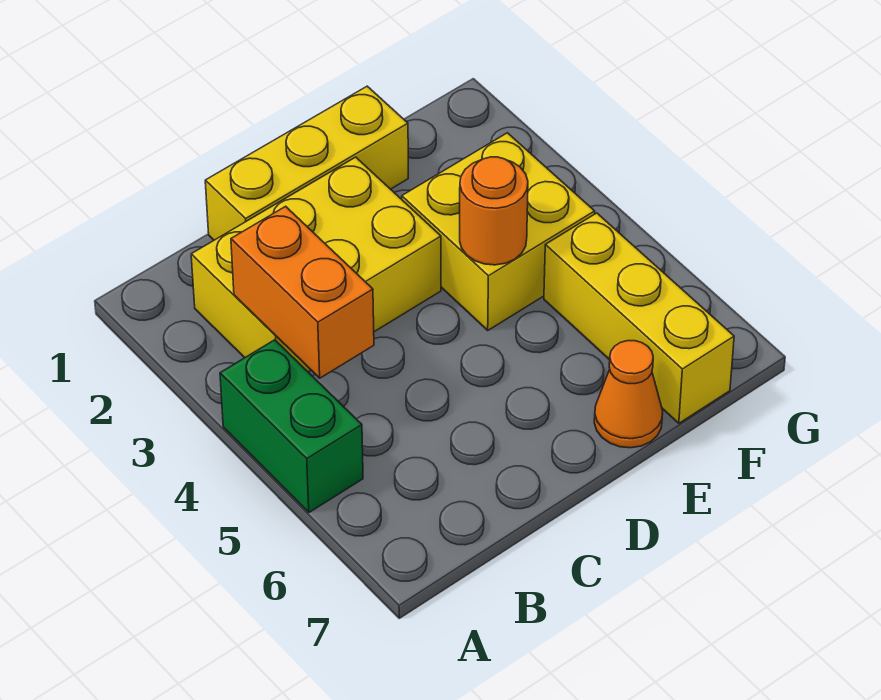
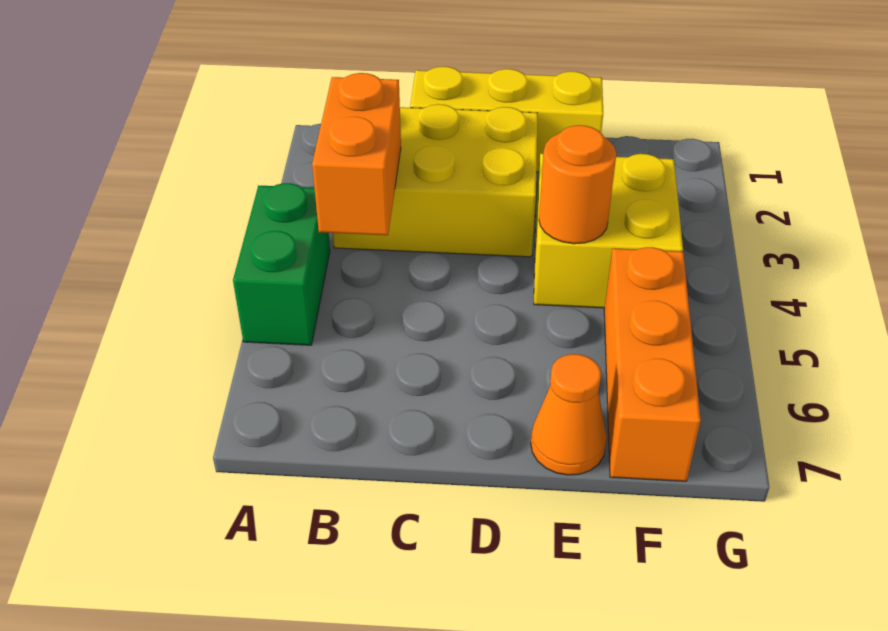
yellow 1x3 brick [544,213,734,423] -> orange 1x3 brick [604,247,701,481]

